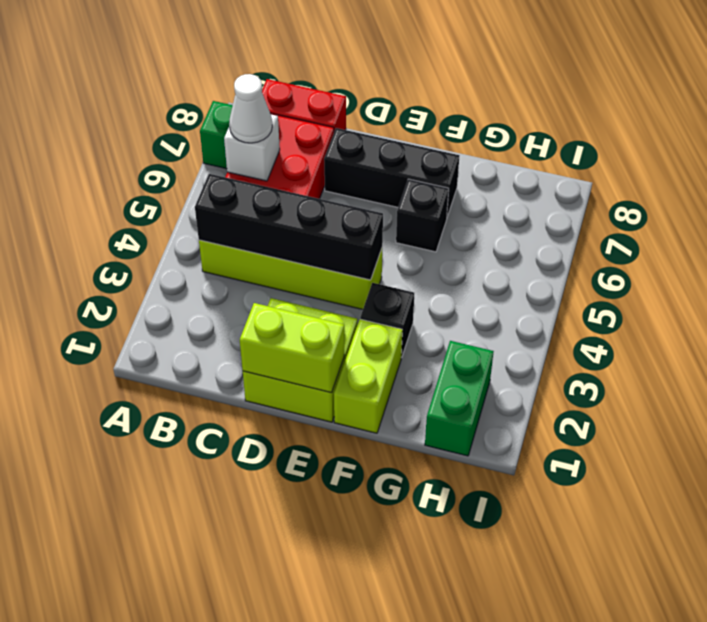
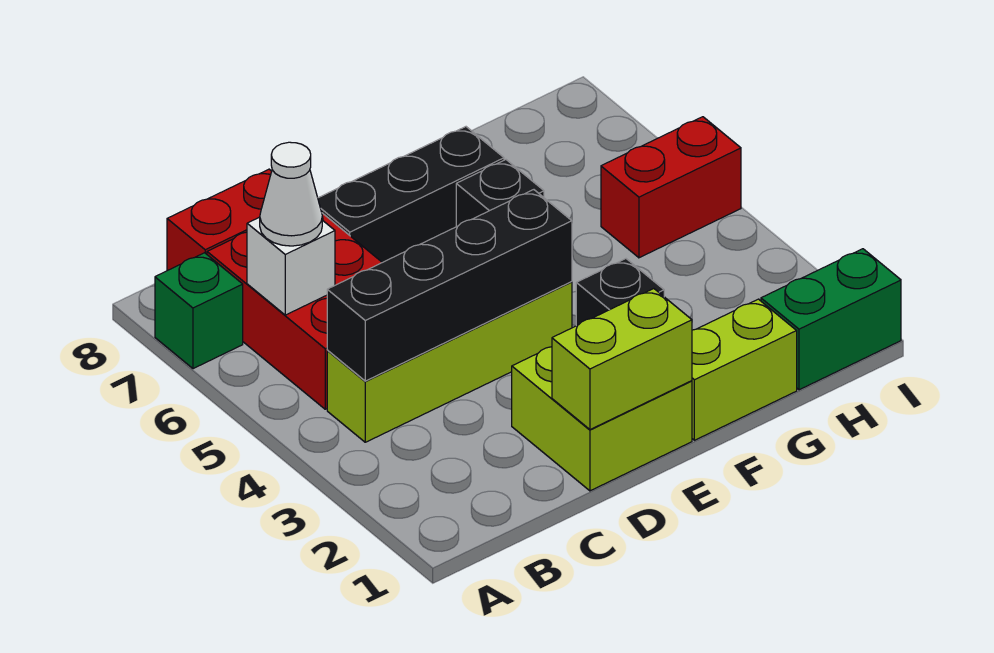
lime 1x2 brick [334,319,402,433] -> lime 1x2 brick turned to [692,299,797,440]
green 1x2 brick [425,341,494,456] -> green 1x2 brick turned to [761,249,901,390]
none -> red 1x2 brick [601,117,741,258]

